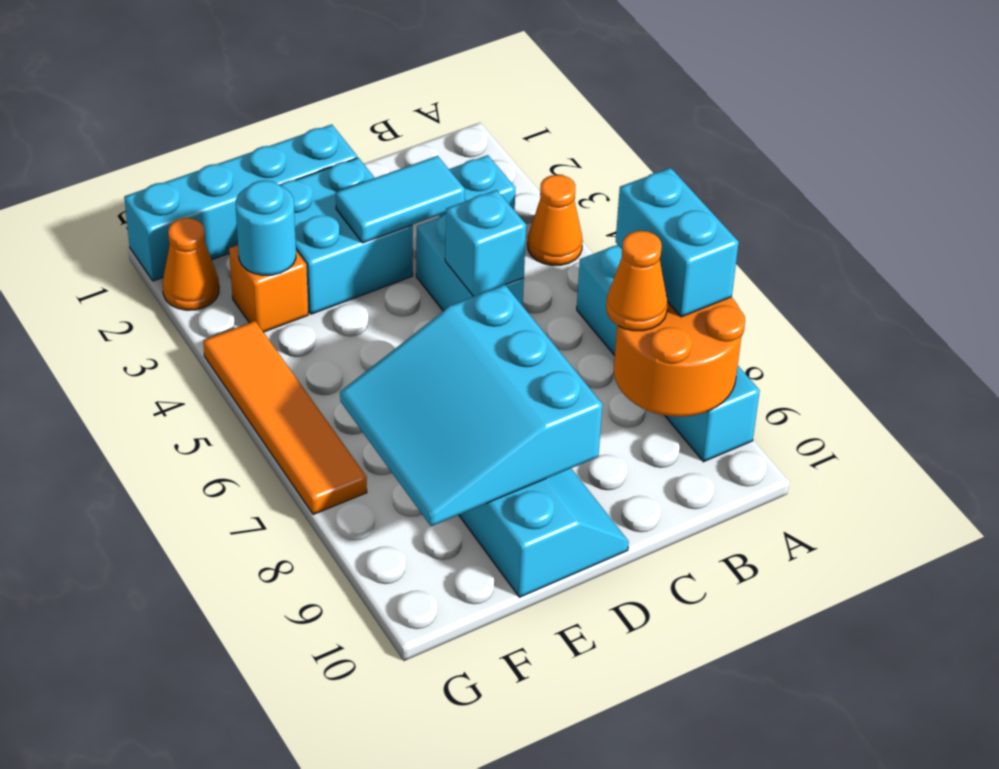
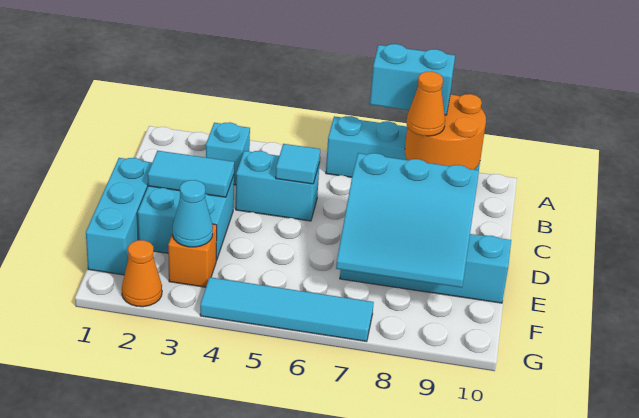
orange 1x1 cone [528,175,583,265] -> none
cyan 1x2 tile [336,156,465,243] -> cyan 1x2 tile turned to [148,151,234,197]
cyan 1x1 brick [445,190,526,296] -> cyan 1x1 tile [276,144,320,184]
cyan 1x4 brick [124,124,357,281] -> cyan 1x3 brick [86,158,152,275]
cyan 1x1 round brick [236,180,296,275] -> cyan 1x1 cone [173,180,213,247]
orange 1x4 tile [203,321,367,515] -> cyan 1x4 tile [200,277,374,341]

